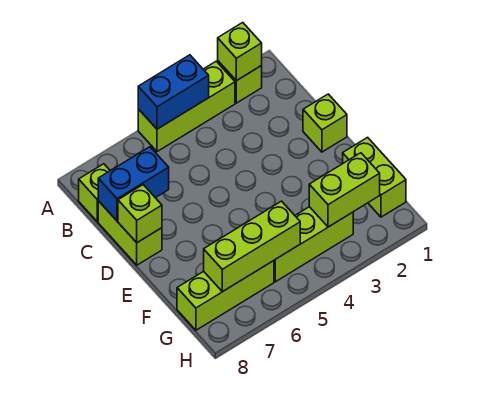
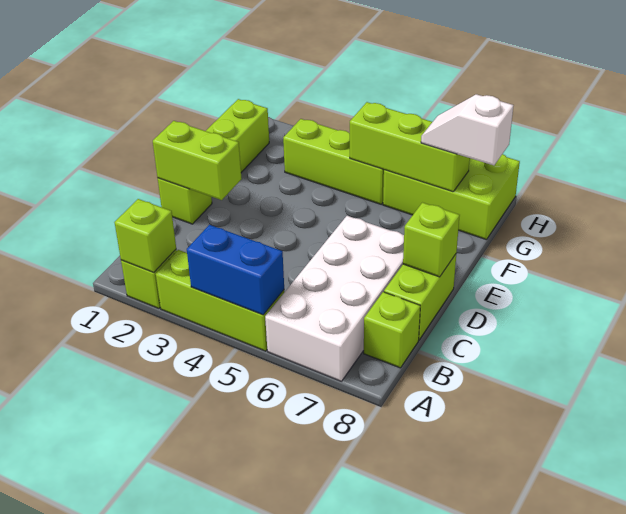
none -> white 2x4 brick [265,216,404,381]
blue 1x2 brick [98,147,169,221] -> none
lime 1x2 brick [309,153,380,227] -> lime 1x2 brick moved to [153,121,242,200]
lime 1x3 brick [177,261,274,330] -> lime 2x3 brick [383,154,520,240]
none -> white 1x2 slope [421,94,514,165]

